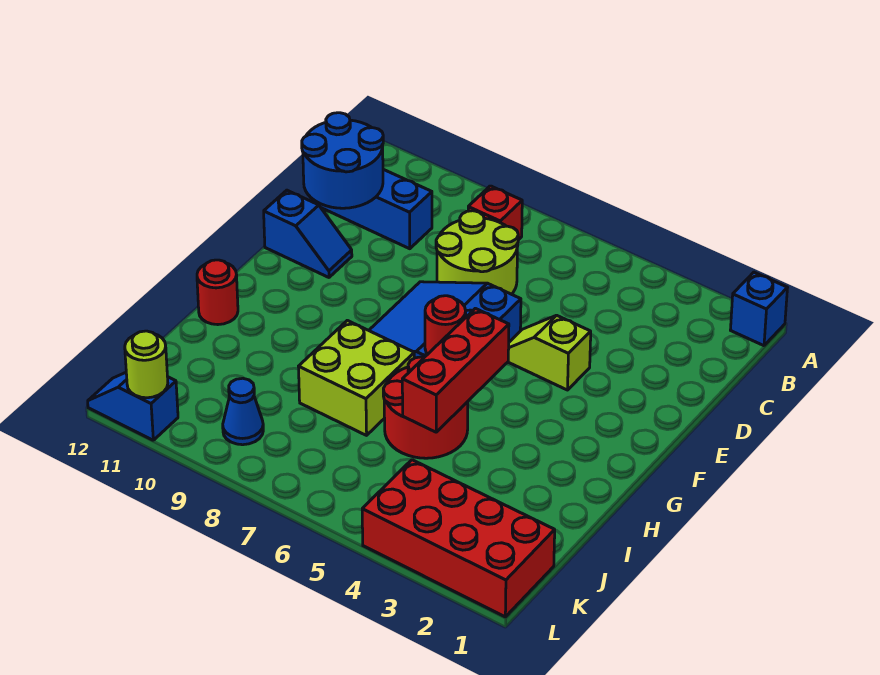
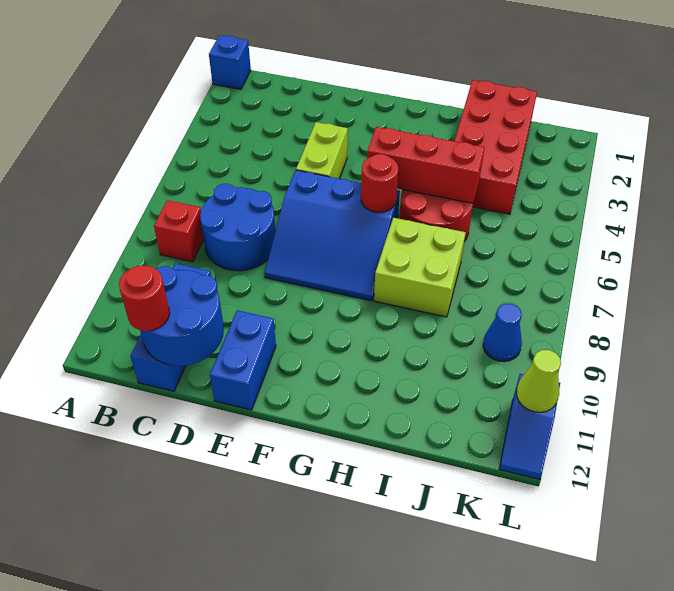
lime 2x2 round brick [436,211,518,294] -> blue 2x2 round brick [200,184,275,271]
lime 1x2 slope [508,315,591,390] -> lime 1x2 brick [296,122,348,179]
blue 1x2 slope [264,190,352,277] -> blue 1x2 brick [210,310,276,410]
red 1x1 round brick [197,260,238,325] -> red 1x1 round brick moved to [119,265,170,331]
red 2x4 brick [362,460,555,617] -> red 2x4 brick moved to [455,80,537,214]
lime 1x1 round brick [125,331,168,398] -> lime 1x1 cone [517,350,561,412]

